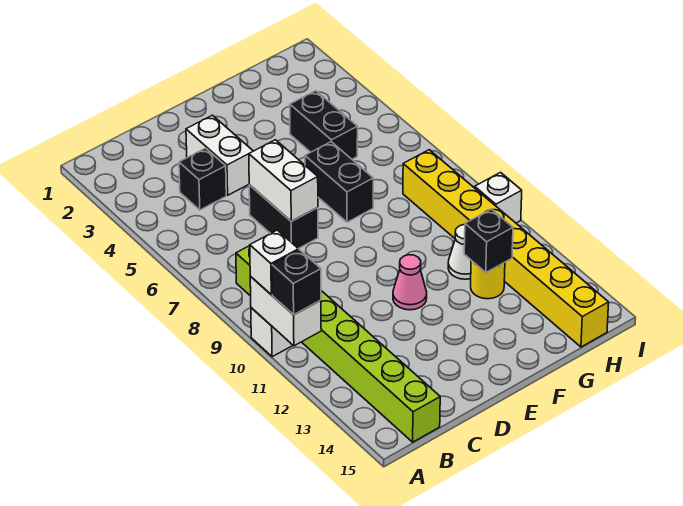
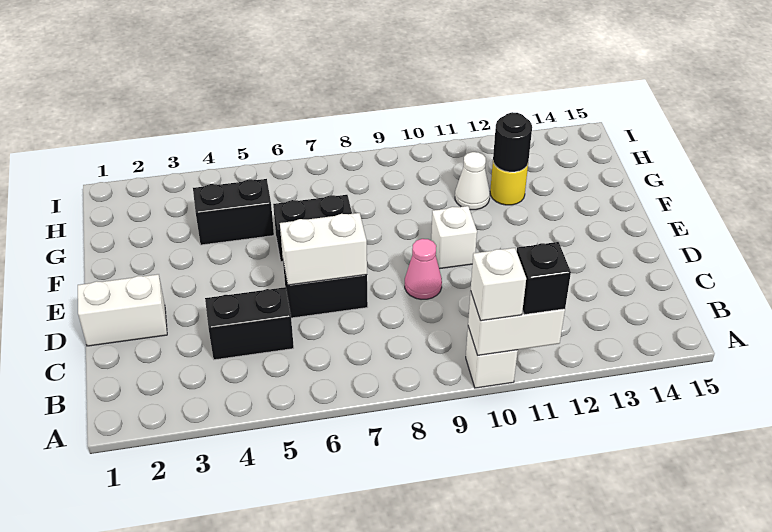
lime 1x8 brick [236,246,440,442] -> none
black 1x1 brick [179,148,226,210] -> black 1x2 brick [205,287,294,360]
white 1x2 brick [186,115,253,195] -> white 1x2 brick moved to [78,274,167,346]
pink 1x1 cone [393,255,427,310] -> pink 1x1 cone moved to [405,239,442,299]
black 1x1 brick [464,209,513,272] -> black 1x1 round brick [493,112,532,172]
yellow 1x8 brick [403,150,609,347] -> none
white 1x1 brick [475,173,522,223] -> white 1x1 brick moved to [431,206,477,269]

